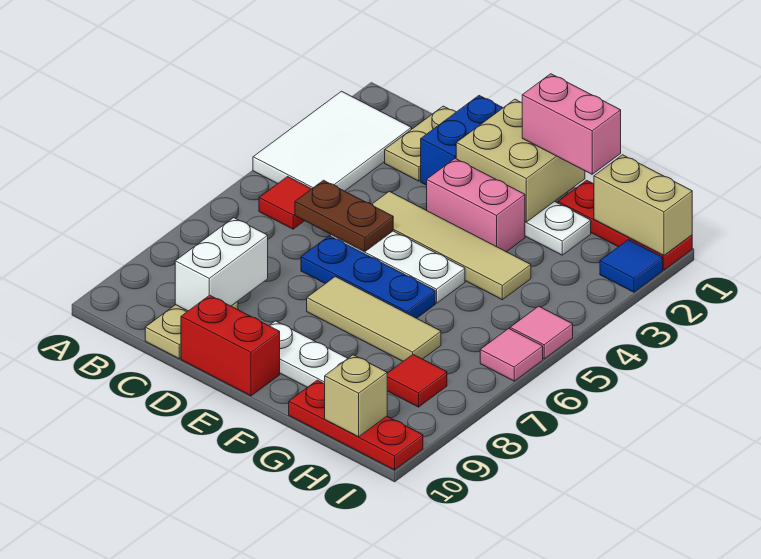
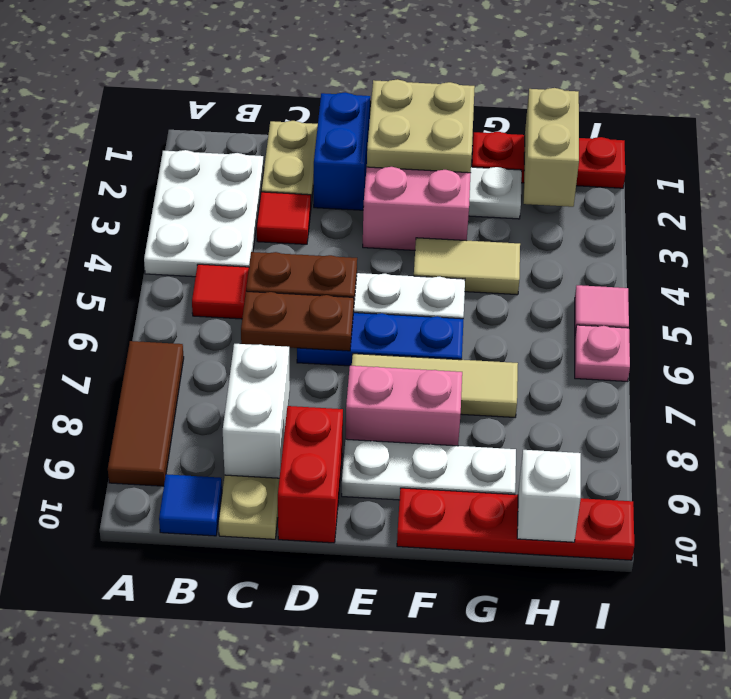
white 2x3 tile [253,91,412,191] -> white 2x3 plate [144,150,264,277]
none -> brown 1x3 tile [108,341,184,486]
none -> brown 1x2 plate [241,291,354,351]
tan 1x4 tile [372,191,531,300] -> tan 1x2 tile [414,238,520,295]
red 1x2 brick [181,295,280,396] -> red 1x2 brick turned to [278,406,343,543]
pink 1x2 brick [522,74,621,174] -> pink 1x2 brick moved to [346,366,462,446]
red 1x3 plate [289,380,423,470] -> red 1x4 plate [397,488,634,560]
tan 1x2 brick [594,155,692,255] -> tan 1x2 brick turned to [524,88,579,207]
red 1x1 tile [387,355,447,407] -> red 1x1 tile moved to [257,192,311,244]
tan 1x1 brick [325,355,387,437] -> white 1x1 brick [517,450,581,542]
blue 1x1 tile [600,240,663,292] -> blue 1x1 tile moved to [159,474,222,536]
pink 1x1 tile [480,328,543,381] -> pink 1x1 plate [575,325,630,381]

